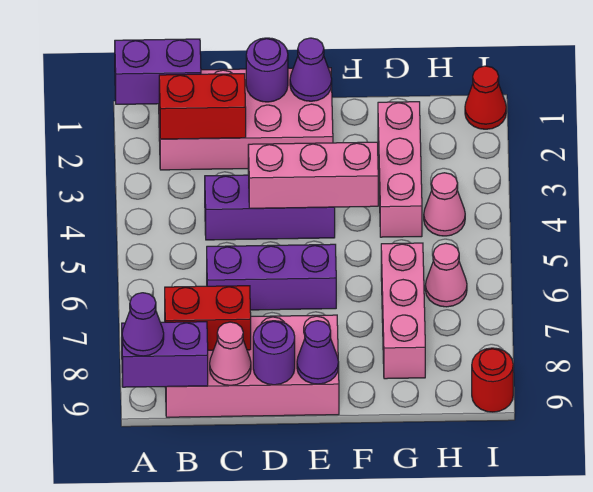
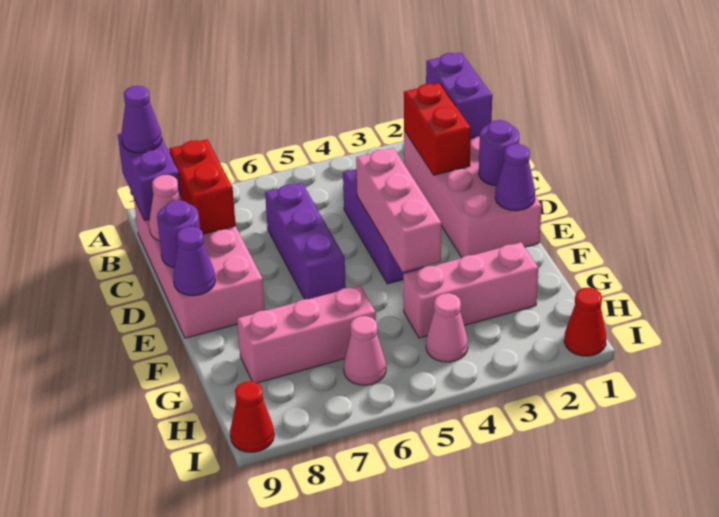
red 1x1 round brick [472,348,513,412] -> red 1x1 cone [230,381,274,452]

